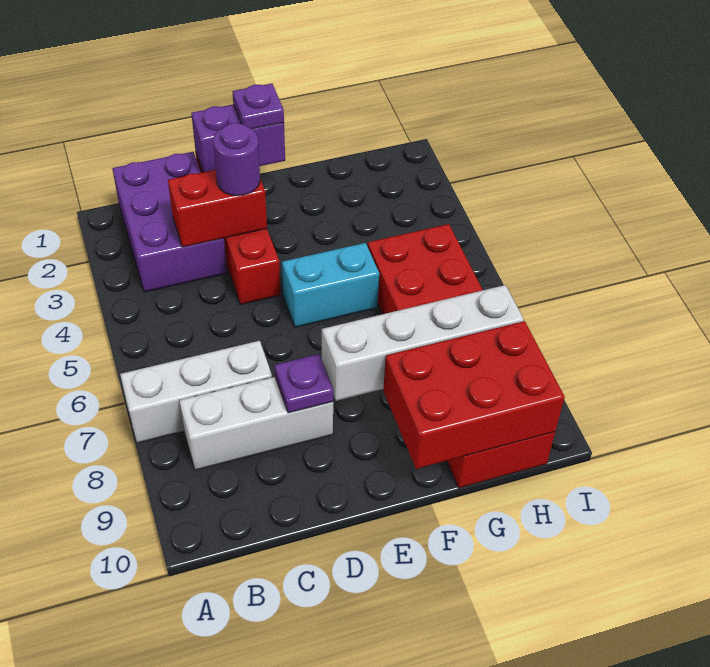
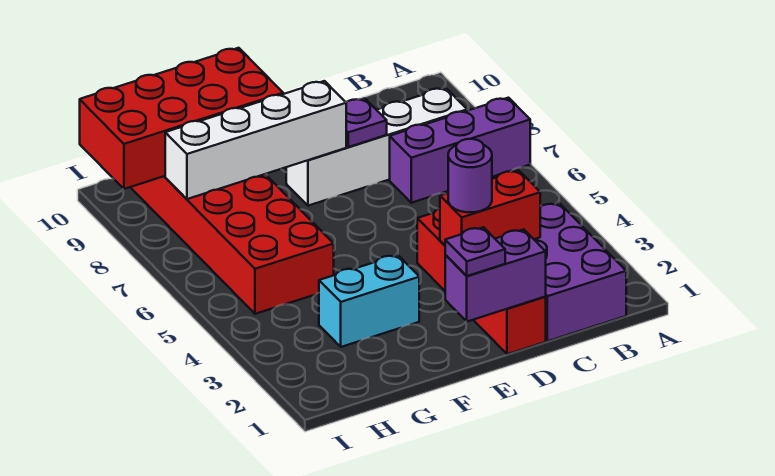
white 1x3 brick [120,341,272,443] -> purple 1x3 brick [390,98,530,203]
white 1x3 brick [179,377,333,470] -> white 1x4 brick [286,87,467,206]
cyan 1x2 brick [282,243,379,327] -> cyan 1x2 brick moved to [319,255,419,347]
red 2x3 brick [383,321,565,469] -> red 2x4 brick [80,48,283,189]

